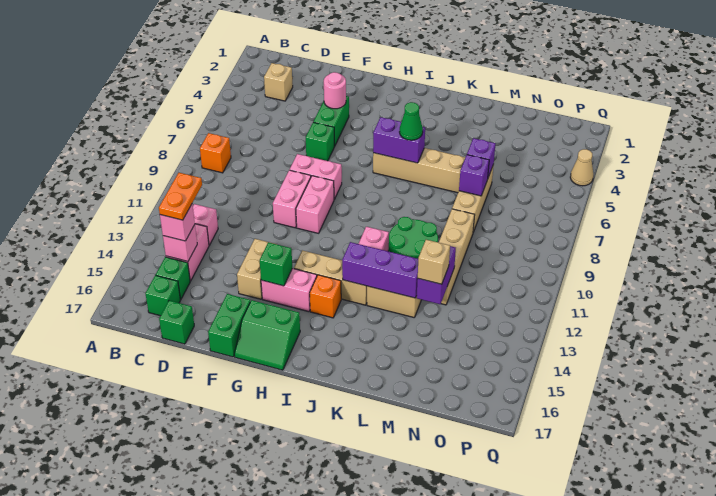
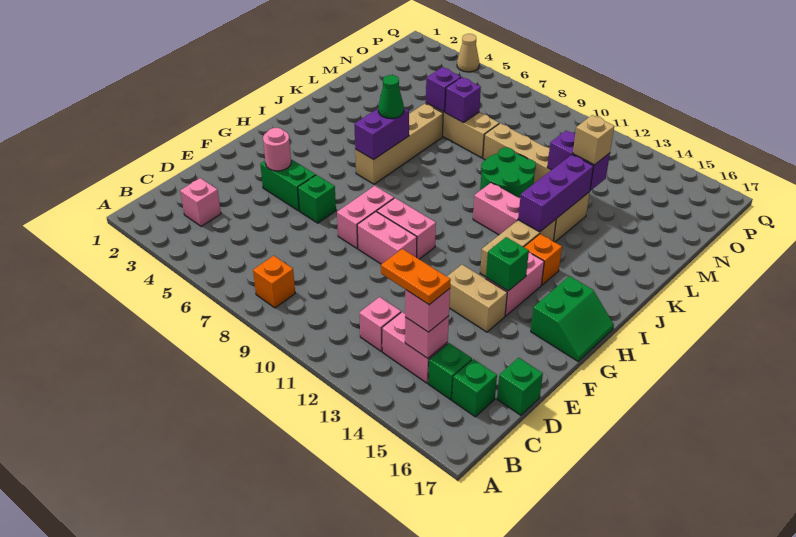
tan 1x1 brick [264,63,293,101] -> pink 1x1 brick [180,178,221,227]
green 1x2 brick [208,294,250,357] -> none

